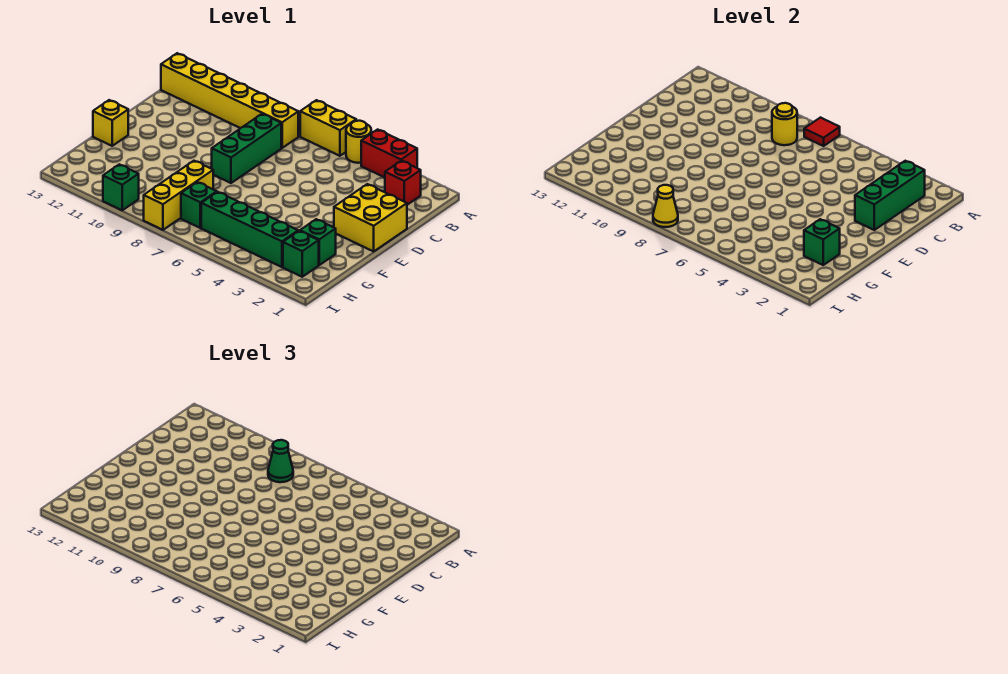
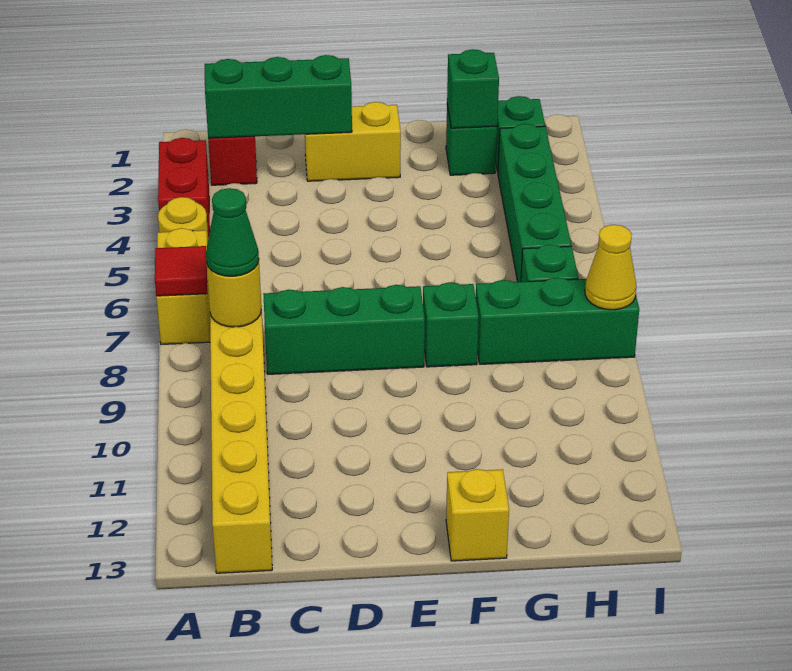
yellow 2x2 brick [334,184,407,251] -> yellow 1x2 brick [305,102,401,181]
yellow 1x3 brick [144,161,213,230] -> green 1x3 brick [476,278,639,364]
green 1x1 brick [103,164,139,210] -> green 1x1 brick moved to [423,282,479,367]

